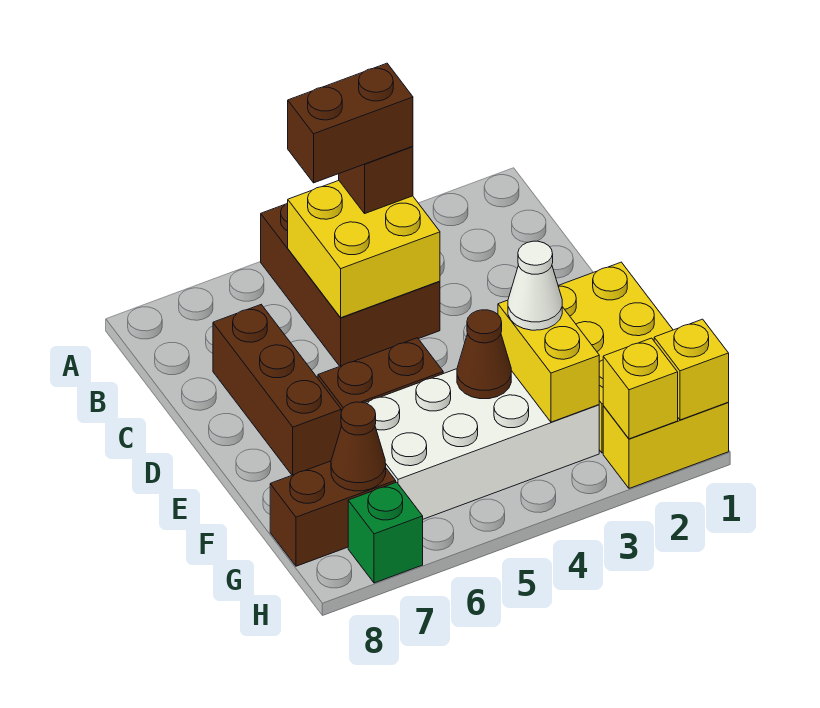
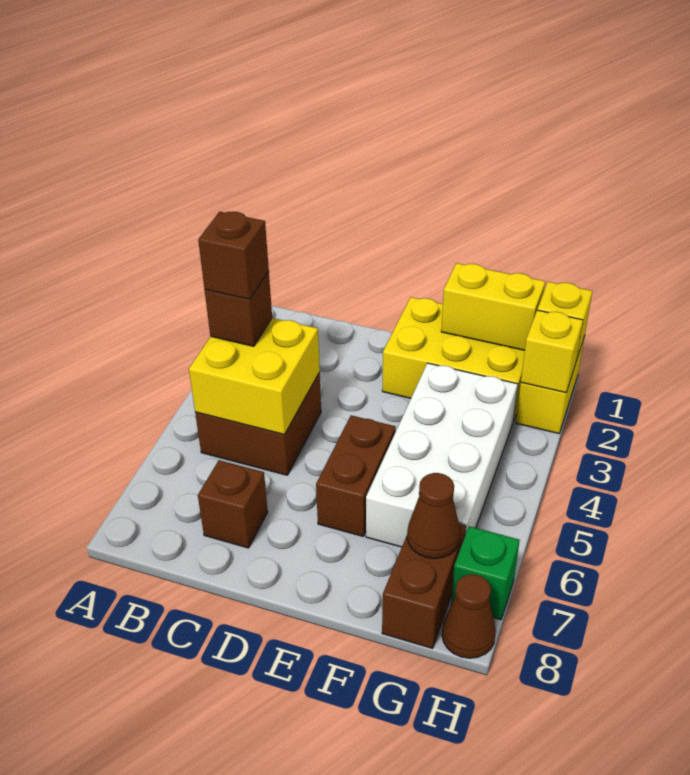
brown 2x3 brick [261,203,440,366] -> brown 2x2 brick [195,373,321,475]
brown 1x2 brick [288,63,413,183] -> brown 1x1 brick [198,212,269,299]
brown 1x3 brick [213,305,341,475] -> brown 1x1 brick [198,460,268,548]
yellow 1x2 brick [498,300,599,422] -> yellow 1x2 brick moved to [441,263,545,350]
white 1x1 cone [508,241,562,330] -> none
brown 1x1 cone [457,310,511,399] -> brown 1x1 cone moved to [442,574,496,658]

